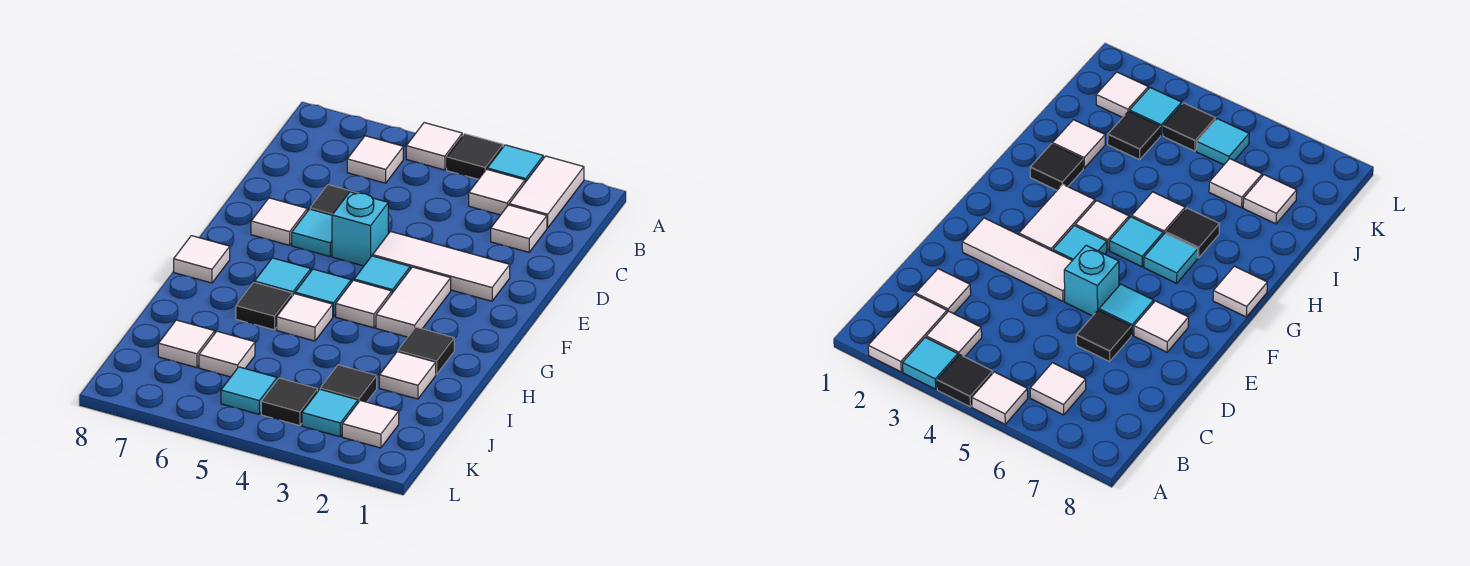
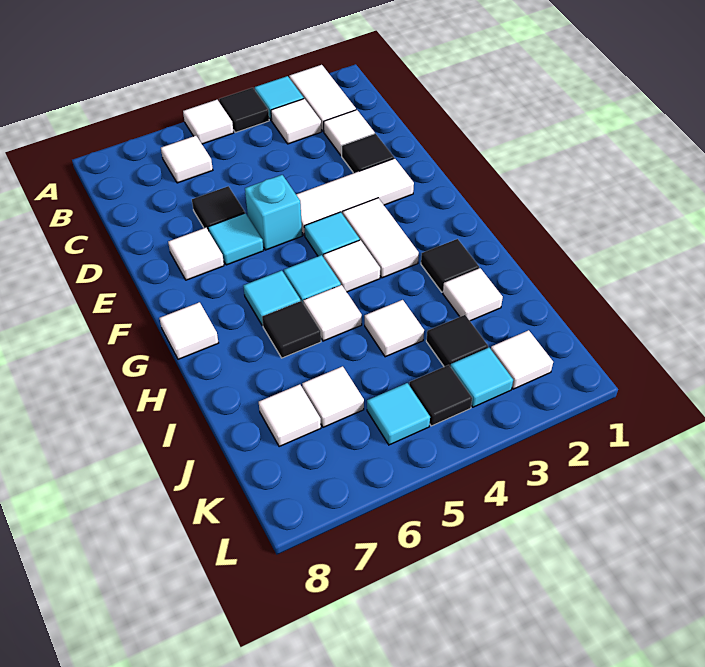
none -> black 1x1 tile [342,134,394,173]
none -> white 1x1 tile [365,300,424,357]

